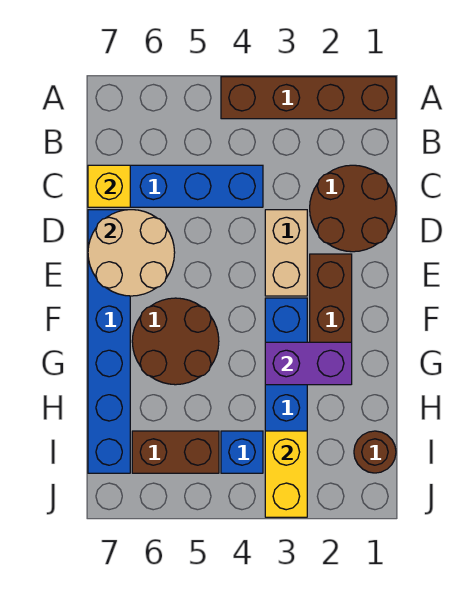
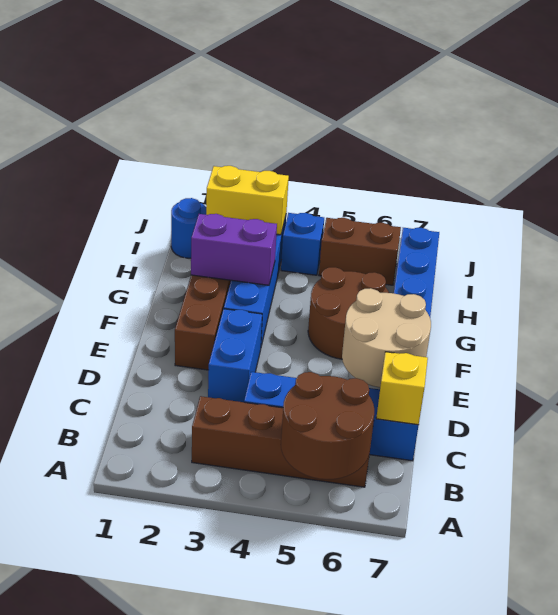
brown 1x4 brick [221,77,396,119] -> brown 1x4 brick moved to [192,396,374,487]
brown 2x2 round brick [310,165,396,252] -> brown 2x2 round brick moved to [281,372,374,479]
tan 1x2 brick [265,210,307,296] -> blue 1x2 brick [208,309,262,402]
brown 1x1 round brick [354,431,396,473] -> blue 1x1 round brick [171,198,206,258]
yellow 1x2 brick [265,431,307,517] -> yellow 1x2 brick turned to [206,166,289,235]

